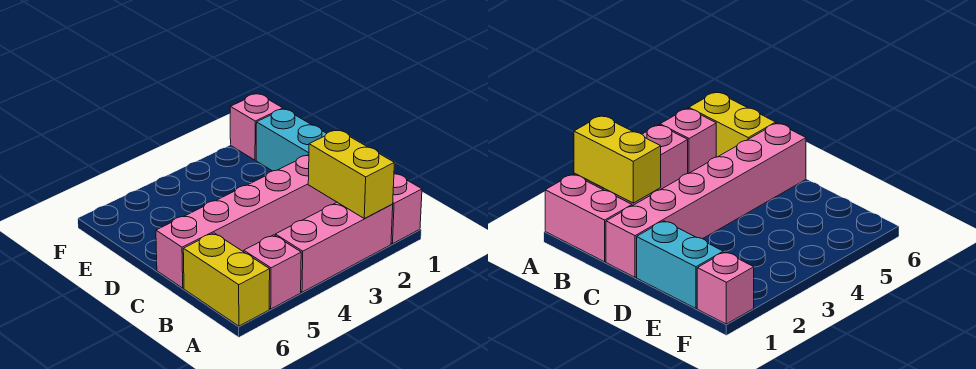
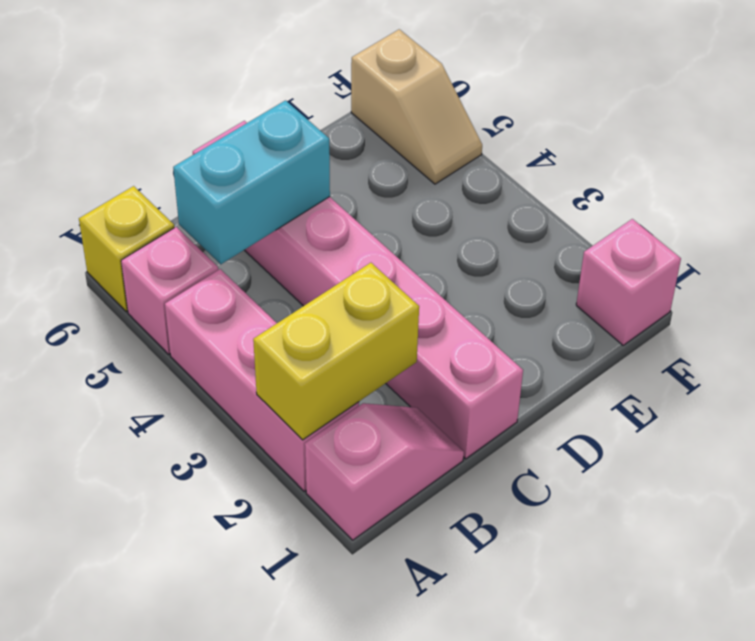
pink 1x2 brick [391,173,422,244] -> pink 1x2 slope [305,403,464,540]
yellow 1x2 brick [183,233,270,326] -> yellow 1x1 brick [79,186,174,312]
cyan 1x2 brick [256,109,327,171] -> cyan 1x2 brick moved to [173,101,330,264]
none -> tan 1x2 slope [351,29,482,184]

